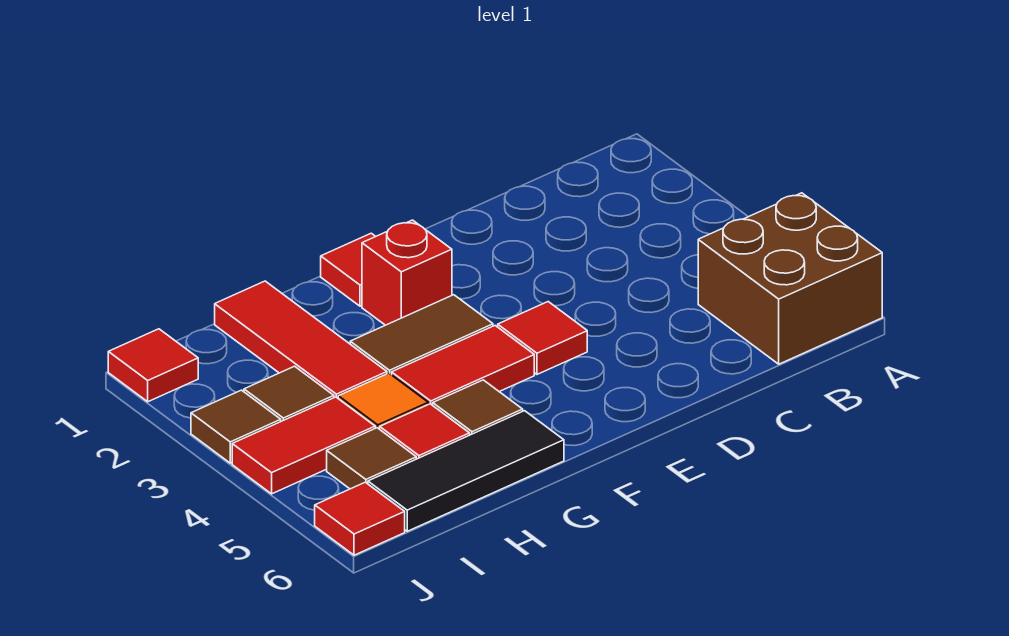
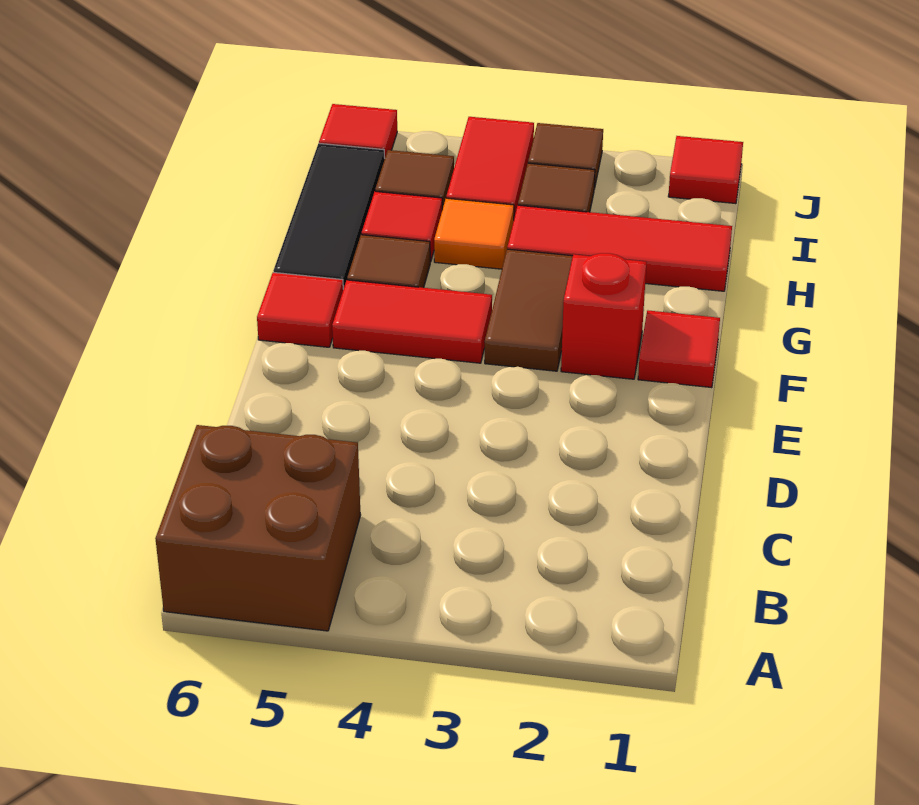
red 1x1 tile [498,302,587,374] -> red 1x1 tile moved to [257,272,343,347]
red 1x2 tile [392,326,534,405] -> red 1x2 tile turned to [332,280,492,363]

